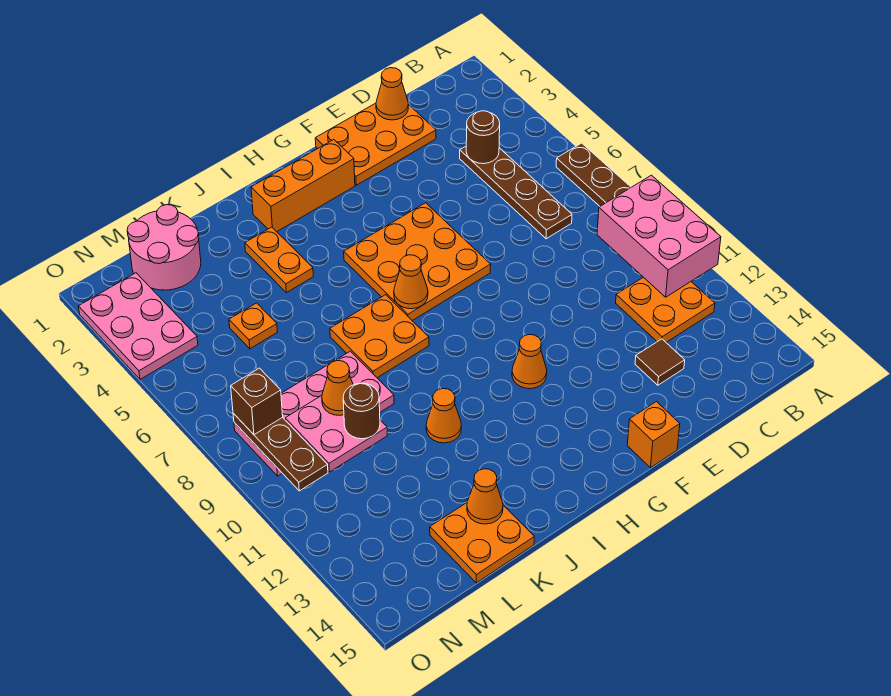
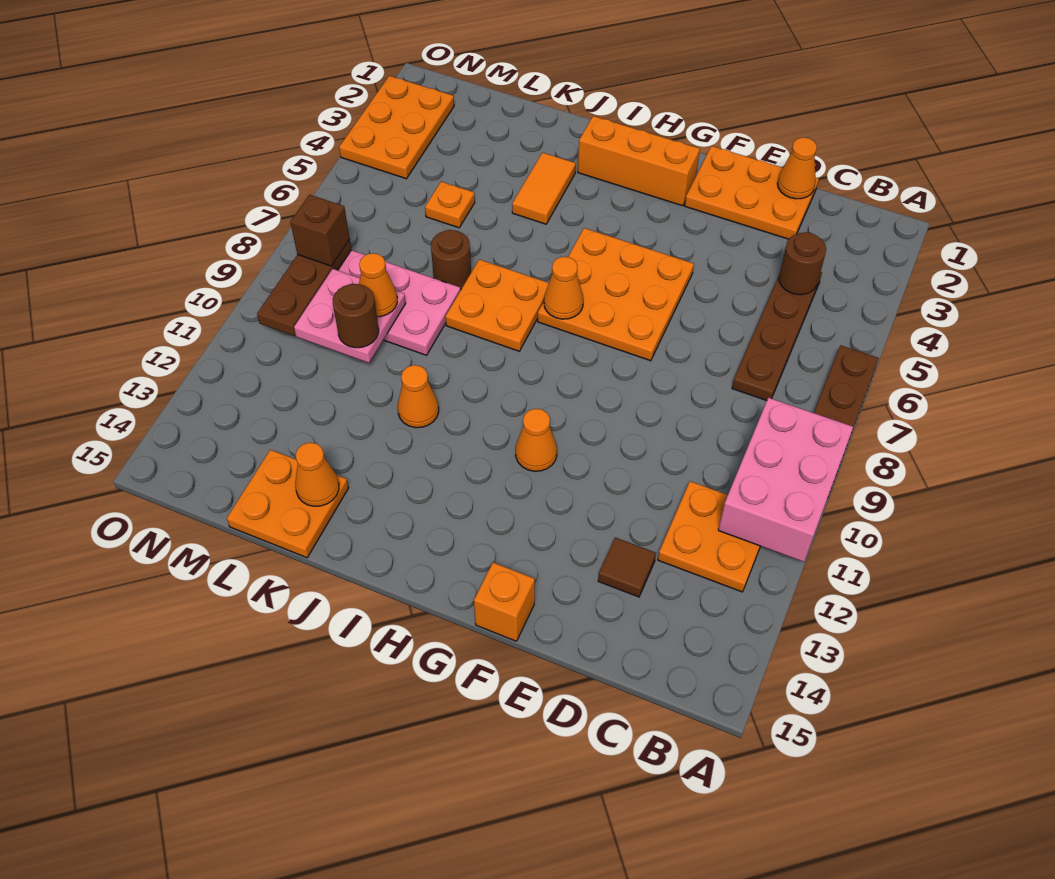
orange 1x2 plate [245,227,313,293] -> orange 1x2 tile [512,153,576,224]
none -> brown 1x1 round brick [431,230,471,290]
pink 2x2 round brick [127,205,201,290] -> none
pink 2x3 plate [78,273,198,379] -> orange 2x3 plate [339,76,454,179]

